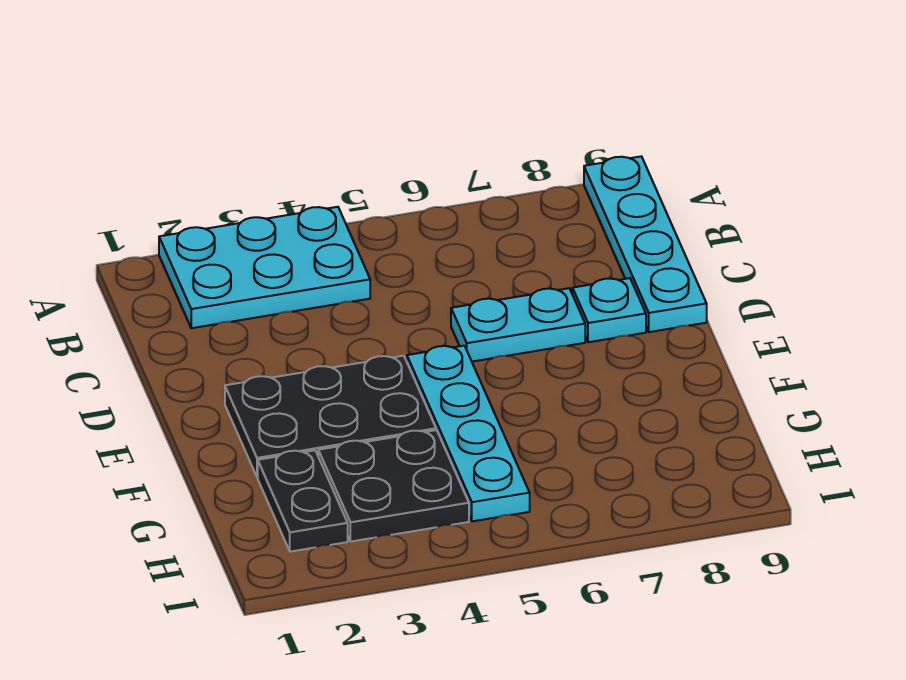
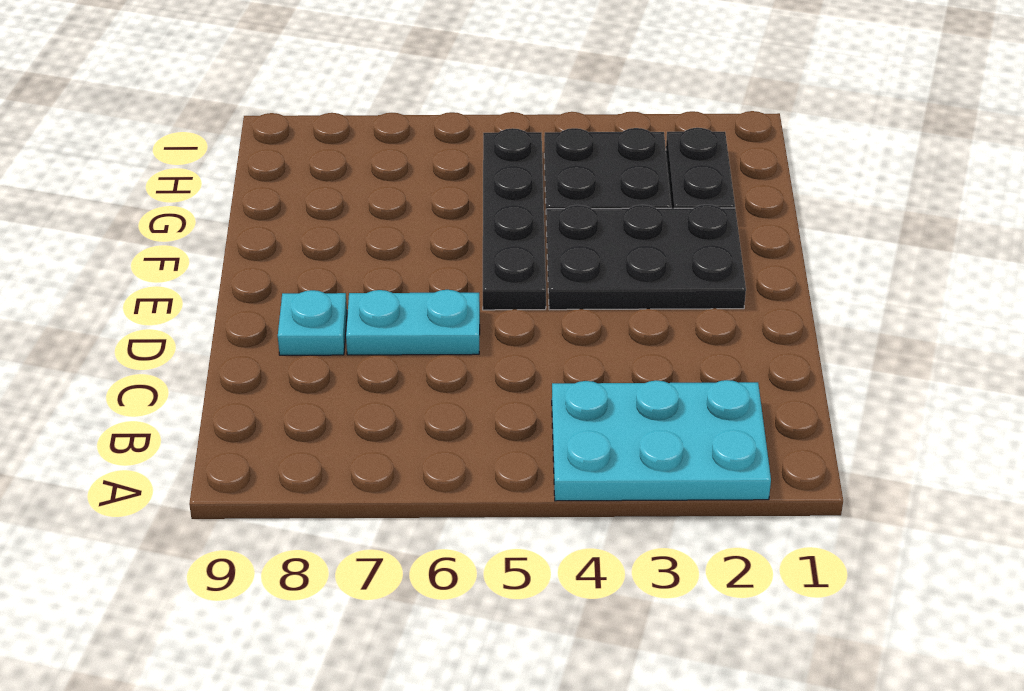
cyan 1x4 plate [584,156,707,332] -> none
cyan 1x4 plate [407,346,530,521] -> black 1x4 plate [483,128,546,310]

